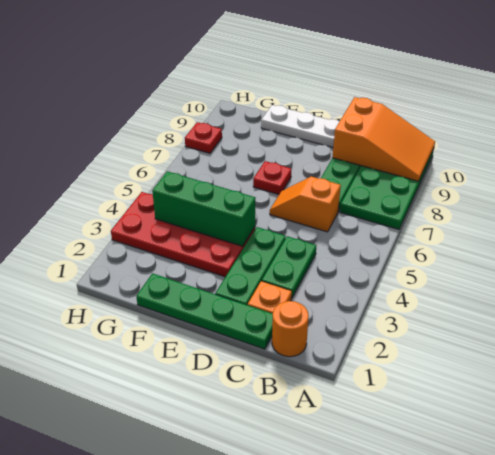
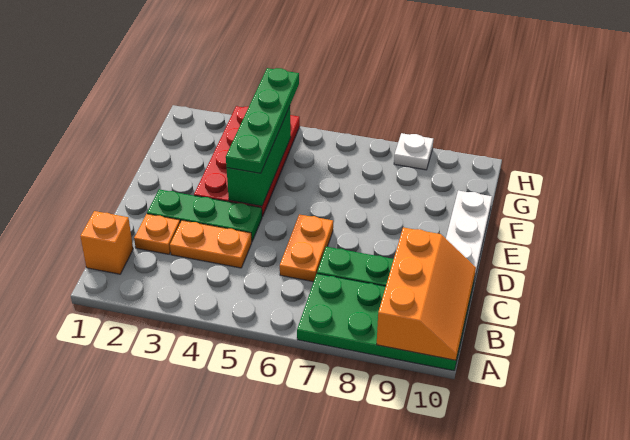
orange 2x3 slope [332,97,435,181] -> orange 2x3 slope turned to [377,227,476,360]
orange 1x1 round brick [272,301,309,357] -> orange 1x1 brick [80,211,133,274]
green 1x4 plate [136,273,273,349] -> green 1x4 plate moved to [226,68,299,173]
green 1x2 plate [262,236,316,299] -> orange 1x2 plate [170,220,252,268]
orange 1x2 slope [270,176,341,232] -> orange 1x2 plate [280,214,333,282]
red 1x1 plate [253,161,291,194] -> none
red 1x1 plate [185,122,222,153] -> white 1x1 plate [394,133,433,170]

